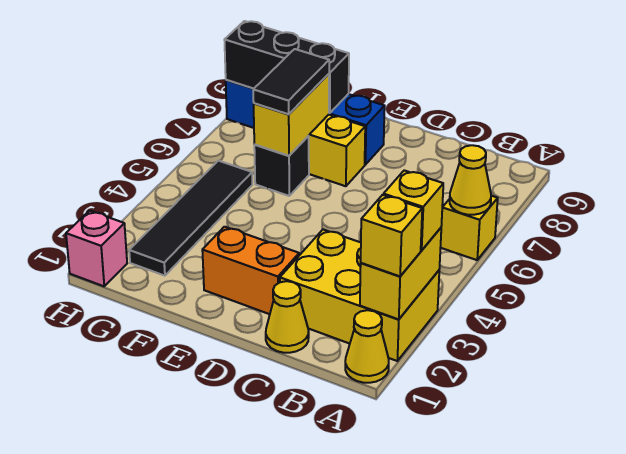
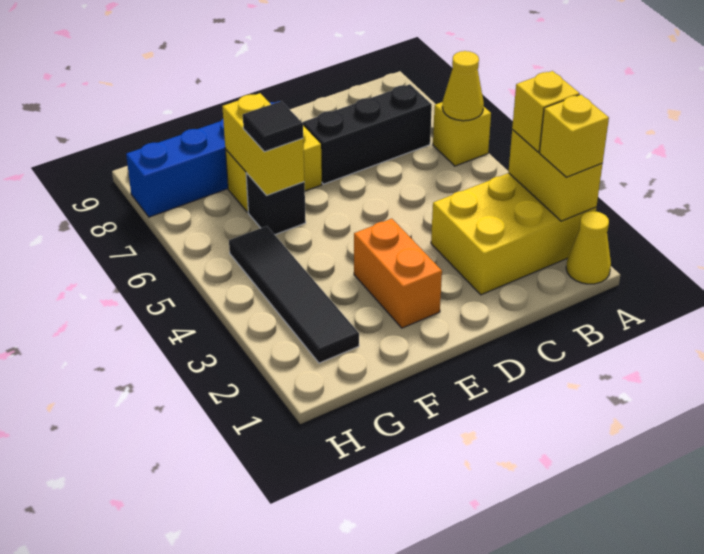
yellow 1x1 cone [266,281,309,353] -> none
orange 1x2 brick [202,227,299,314] -> orange 1x2 brick turned to [354,219,442,328]
black 1x2 tile [253,49,329,114] -> black 1x1 tile [243,101,303,152]
black 1x3 brick [225,21,349,113] -> black 1x3 brick moved to [302,84,432,184]
pink 1x1 brick [66,211,127,286] -> none

